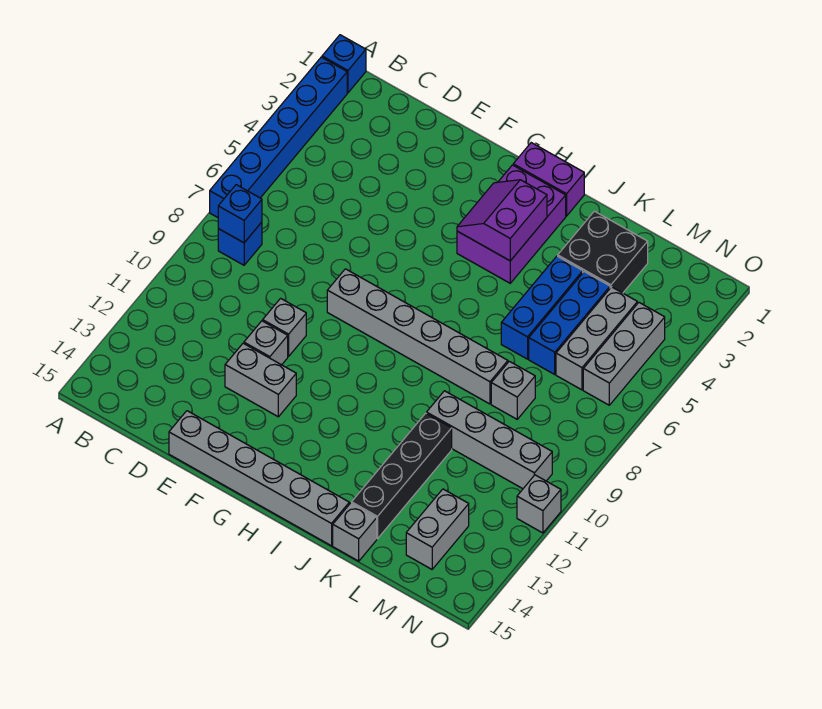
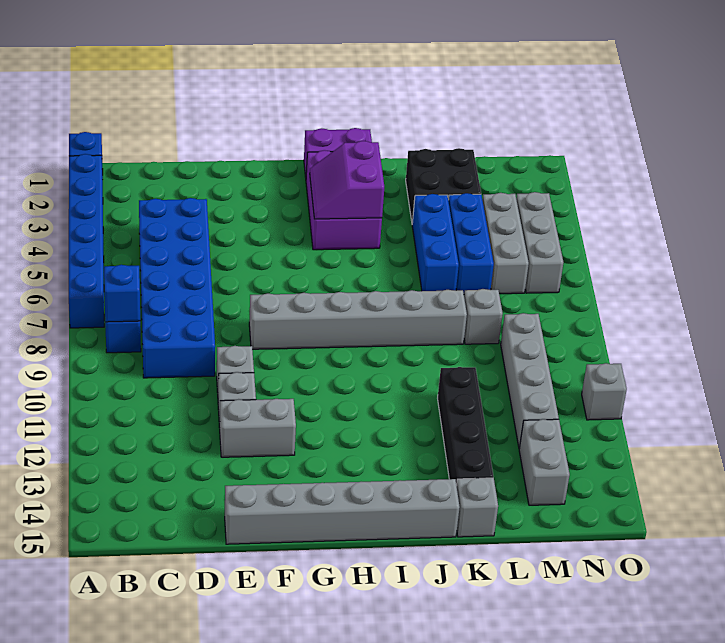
none -> blue 2x6 brick [139,198,215,378]
grey 1x4 brick [427,391,552,489] -> grey 1x4 brick turned to [501,313,559,449]

